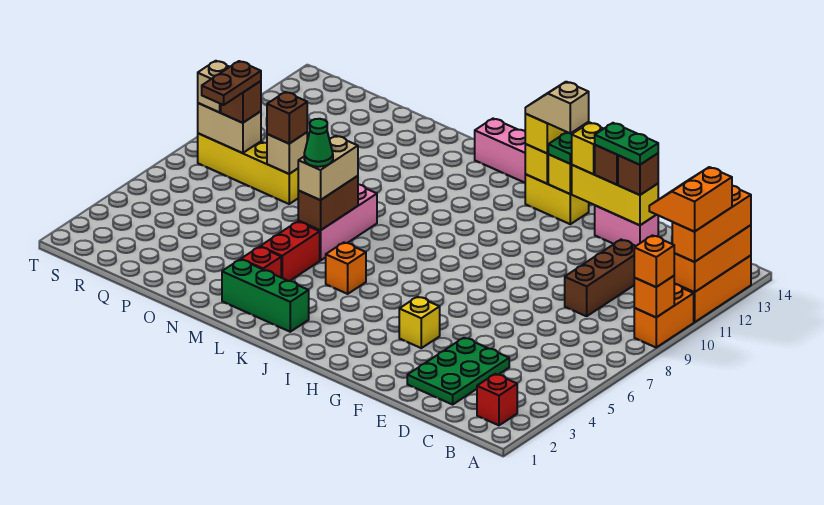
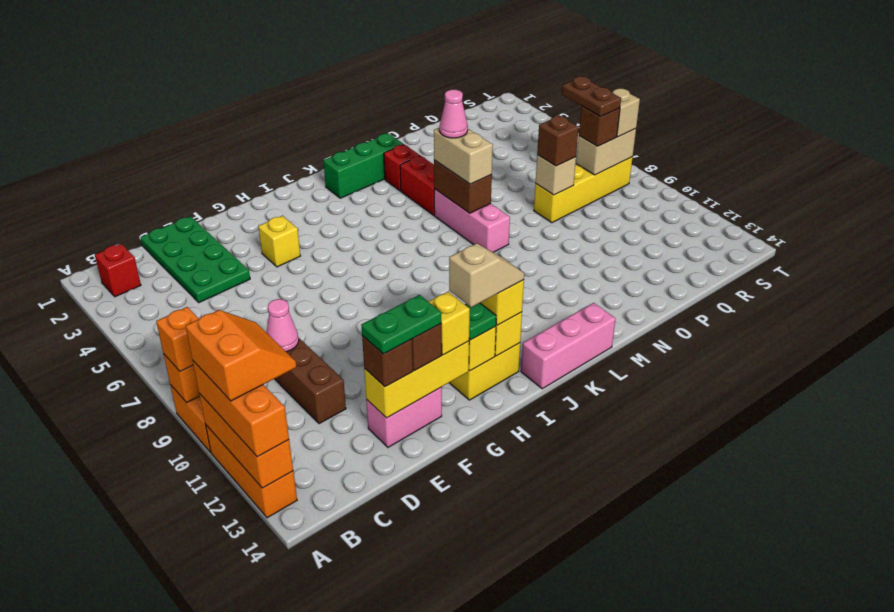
green 2x3 plate [407,338,509,405] -> green 2x4 plate [140,216,250,303]
none -> pink 1x1 cone [266,299,299,352]
orange 1x1 brick [326,243,366,294] -> none
green 1x1 cone [304,119,333,167] -> pink 1x1 cone [439,90,468,138]

